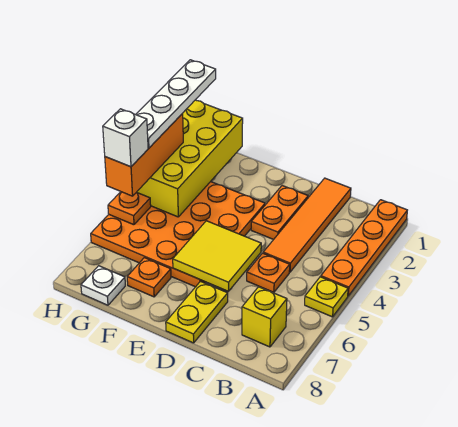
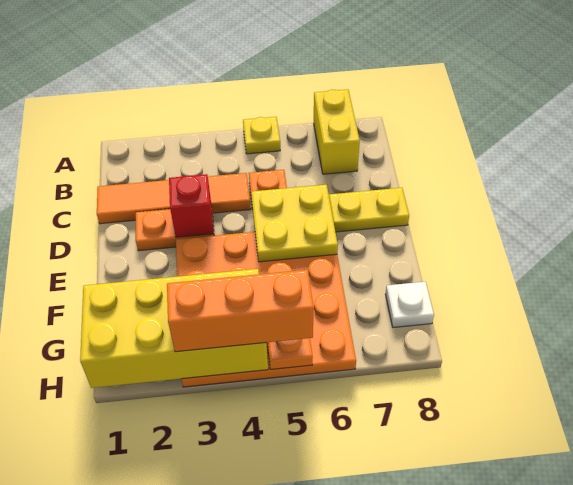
orange 1x4 plate [321,200,407,296] -> none
yellow 1x1 brick [242,287,287,347] -> yellow 1x2 brick [314,90,360,174]
none -> red 1x1 brick [169,174,214,237]
yellow 2x2 tile [173,221,261,291] -> yellow 2x2 plate [251,185,338,262]
orange 1x1 plate [127,258,171,297] -> none
white 1x4 plate [136,60,216,148] -> none
white 1x1 brick [103,109,148,167] -> none

